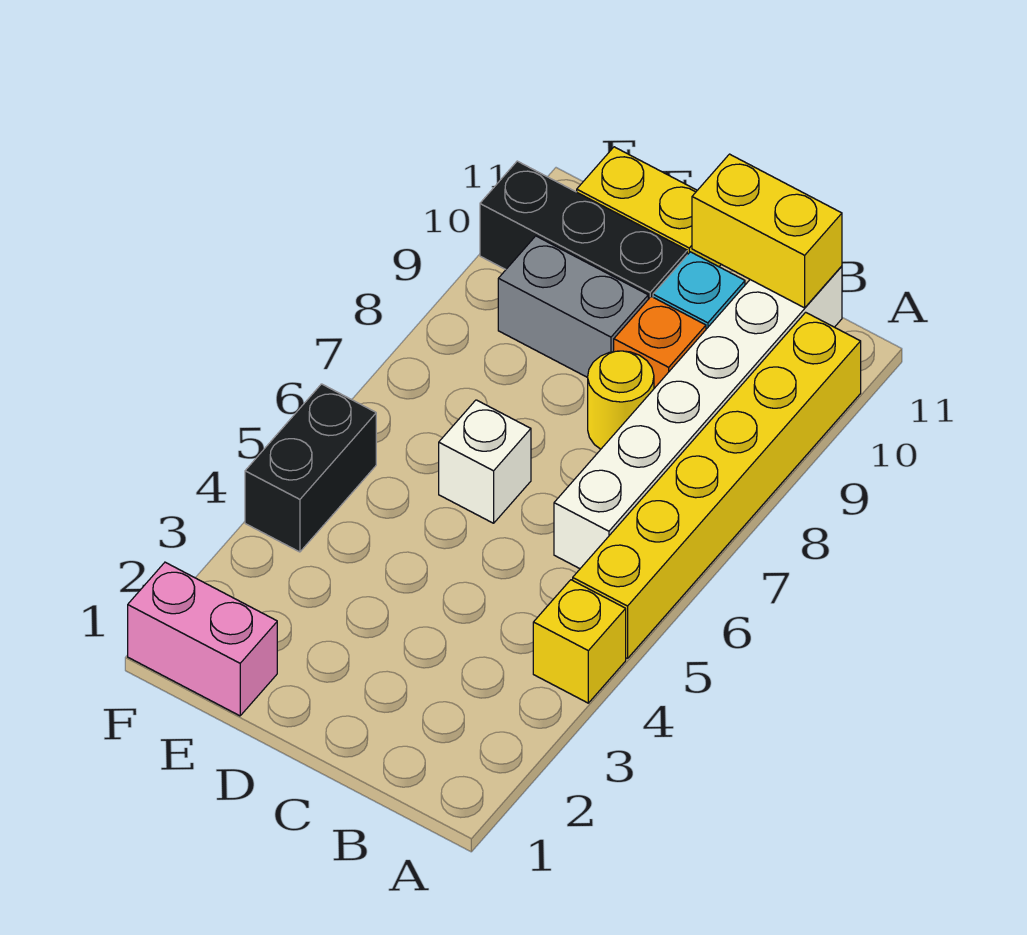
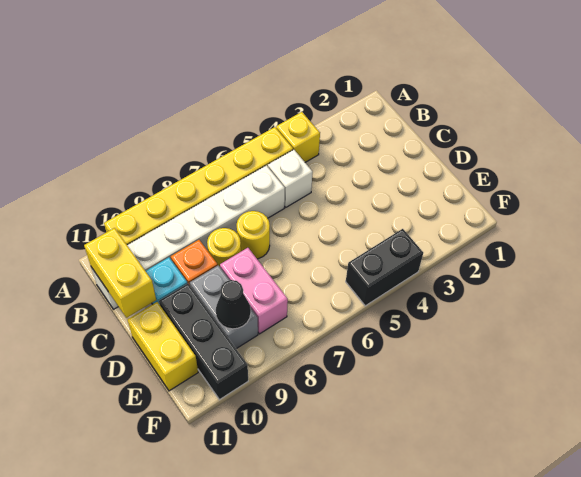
none -> yellow 1x1 round brick [237,211,270,259]
white 1x1 brick [439,400,531,523] -> white 1x1 brick moved to [268,150,313,207]
pink 1x2 brick [128,562,277,716] -> pink 1x2 brick moved to [220,248,288,334]
none -> black 1x1 cone [216,280,251,329]

